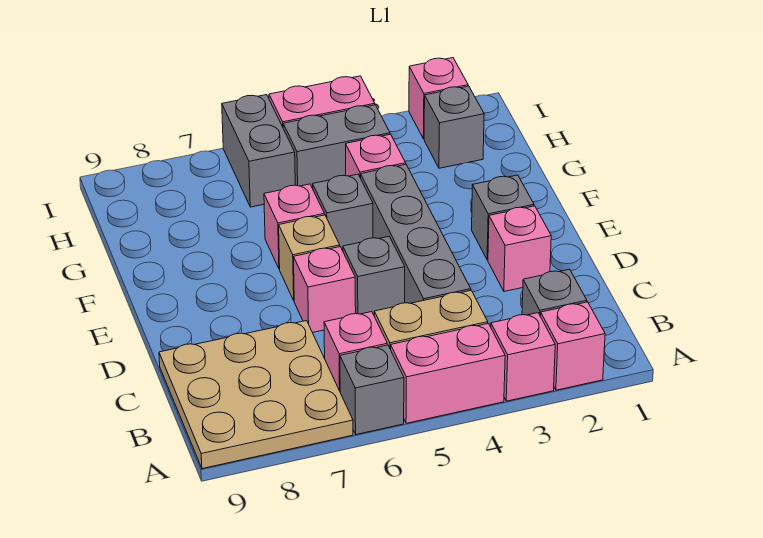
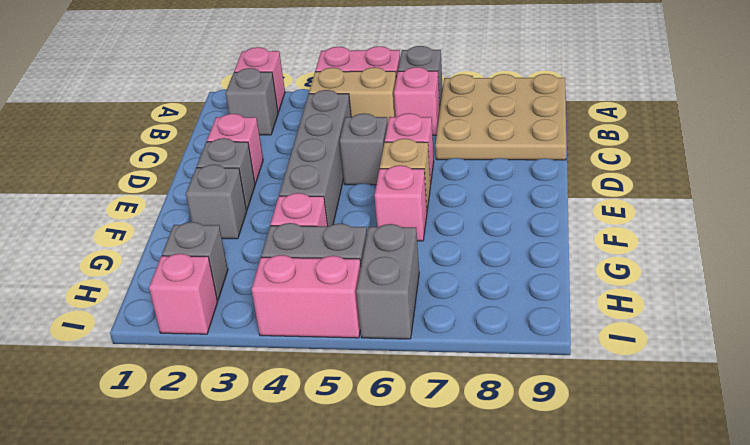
pink 1x1 brick [491,313,555,401] -> none
grey 1x1 brick [313,174,373,251] -> grey 1x1 brick moved to [186,165,247,239]

